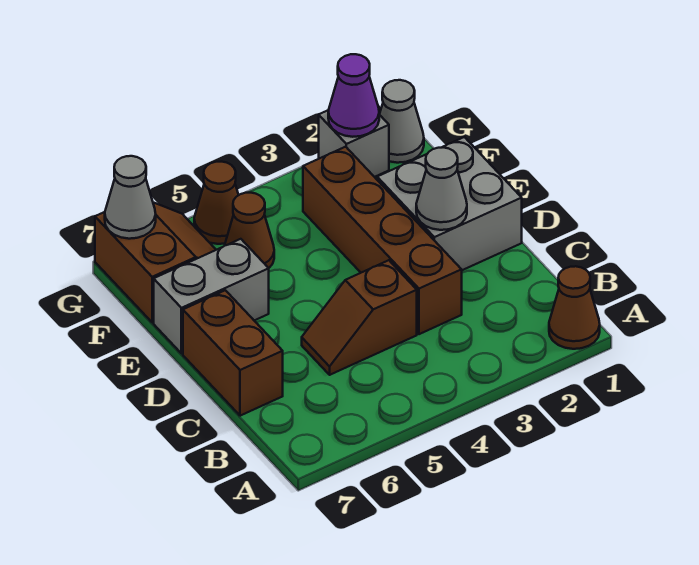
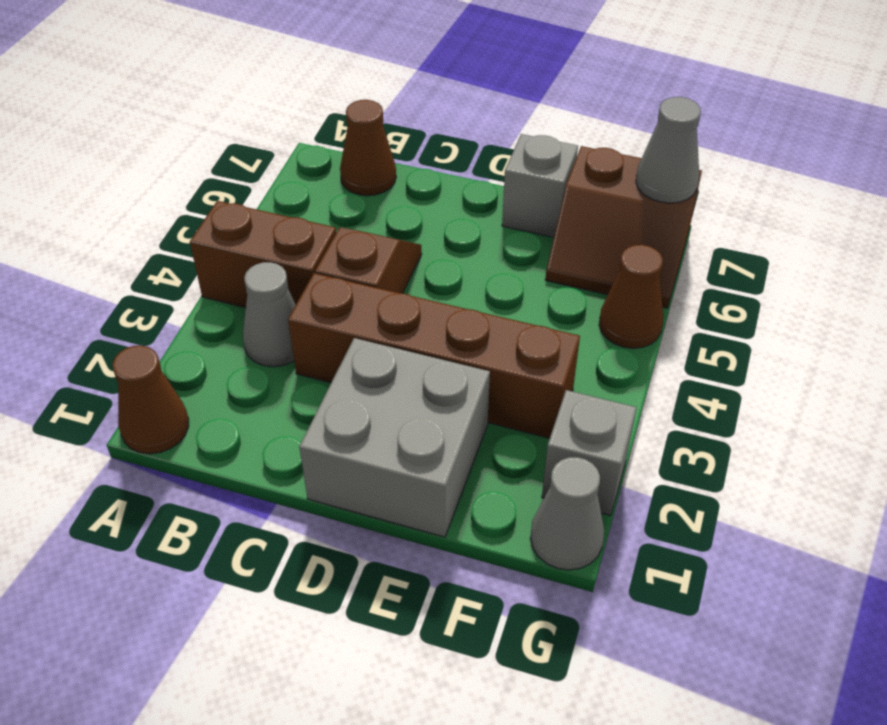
brown 1x2 brick [183,290,283,416] -> brown 1x2 brick moved to [190,201,336,308]
grey 1x1 cone [416,147,467,230] -> grey 1x1 cone moved to [243,262,296,367]
grey 1x2 brick [154,239,269,354] -> grey 1x1 brick [502,134,578,237]
brown 1x1 cone [225,193,274,268] -> brown 1x1 cone moved to [340,100,396,196]
purple 1x1 cone [328,54,379,137] -> none

